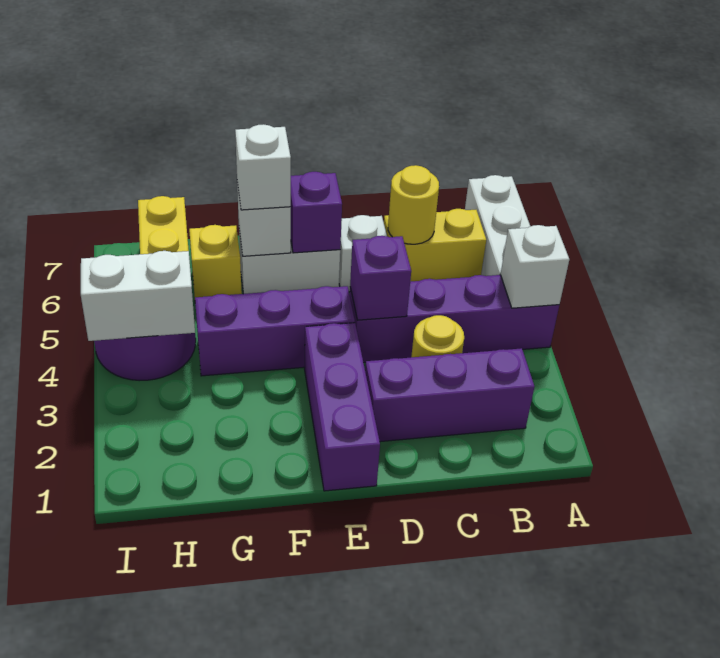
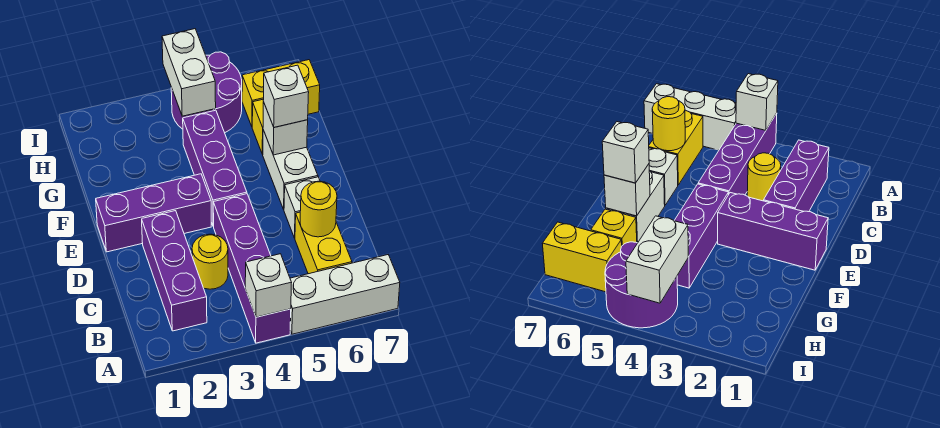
purple 1x1 brick [350,236,411,320] -> none
purple 1x1 brick [291,172,342,253] -> none

